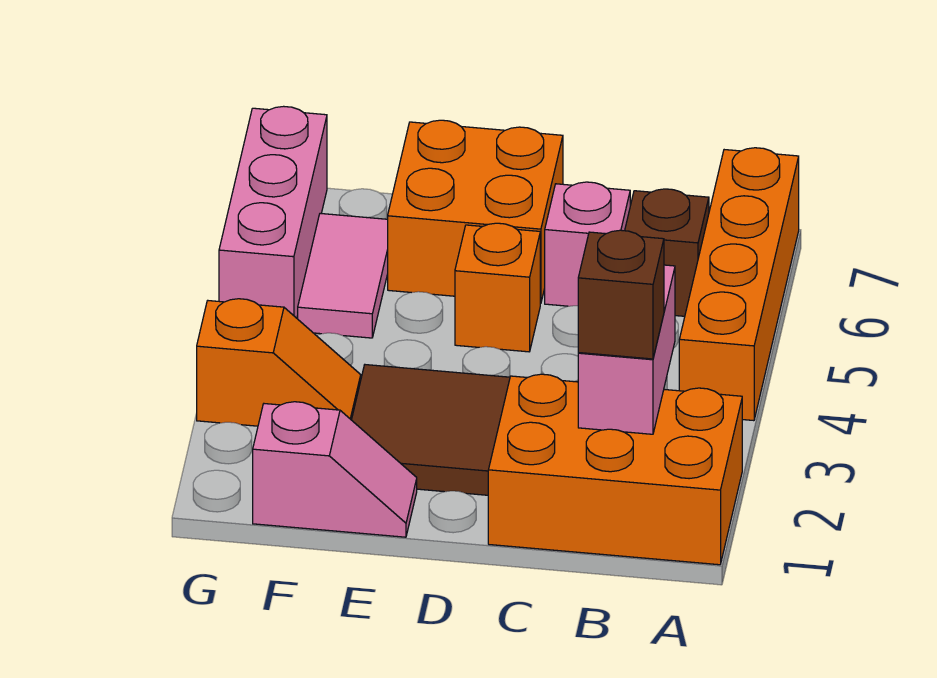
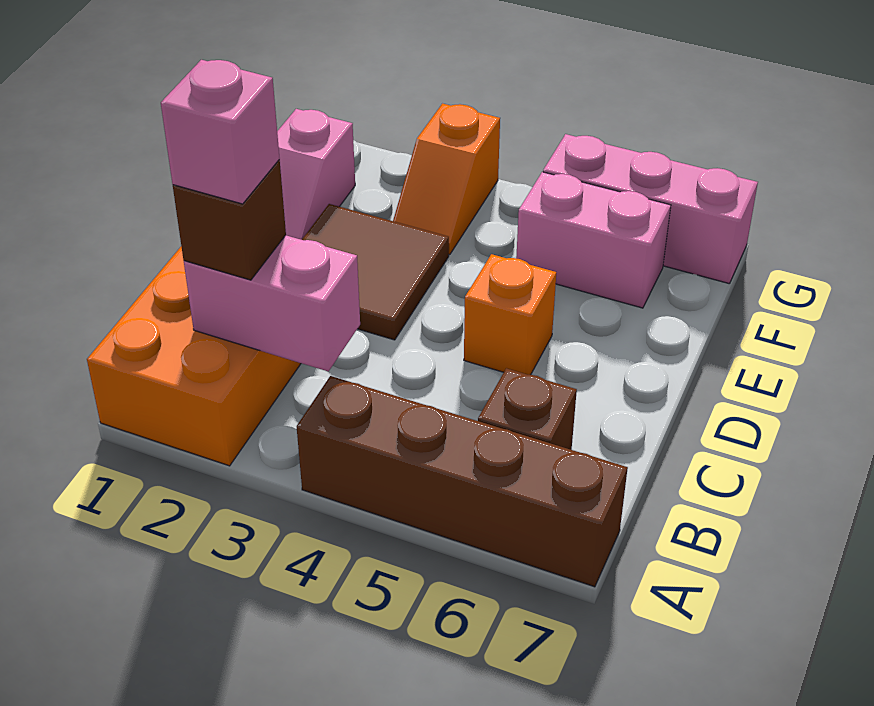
orange 1x4 brick [679,148,799,421] -> brown 1x4 brick [297,376,628,587]
pink 1x1 brick [545,182,630,306] -> pink 1x1 brick moved to [161,60,280,204]
orange 2x2 brick [388,120,563,304] -> none
pink 1x2 tile [298,213,388,338] -> pink 1x2 brick [516,172,671,308]

